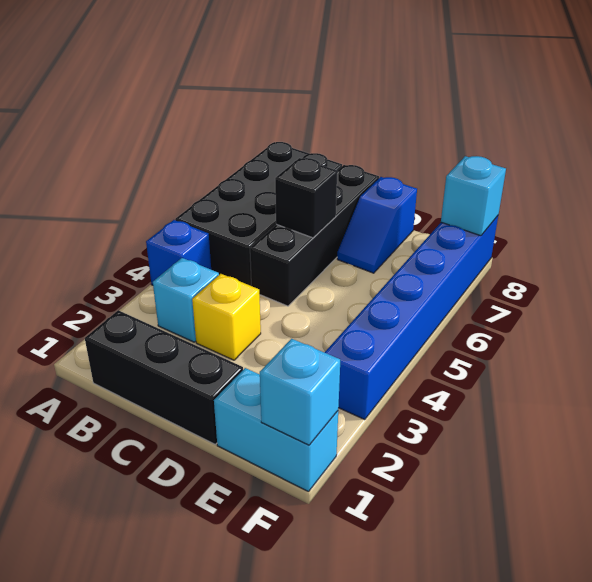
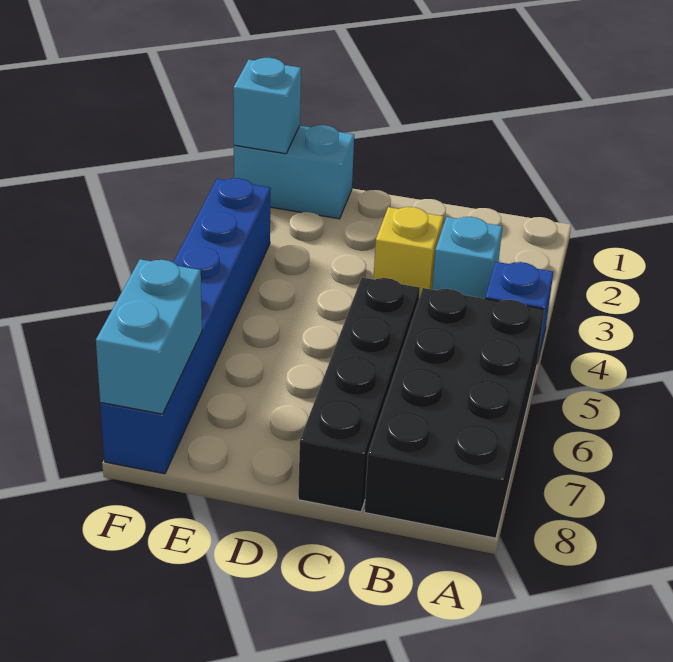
black 1x3 brick [85,310,243,444] -> none
black 1x1 brick [275,158,337,238] -> none
blue 1x2 slope [337,177,417,273] -> none
cyan 1x1 brick [441,156,506,236] -> cyan 1x2 brick [96,259,202,414]

